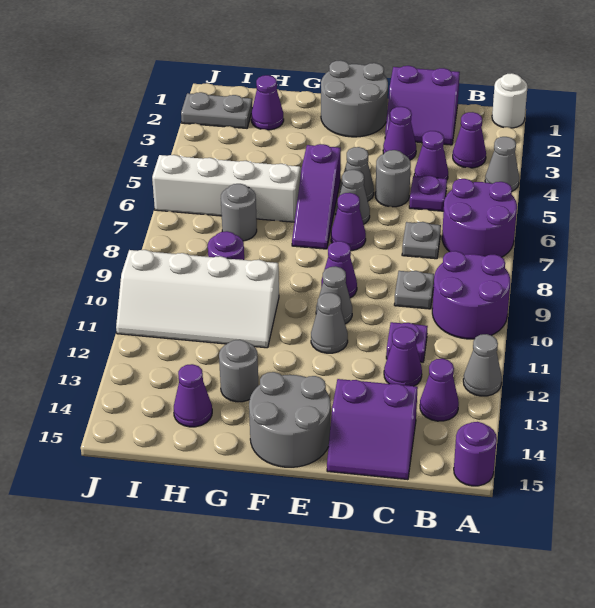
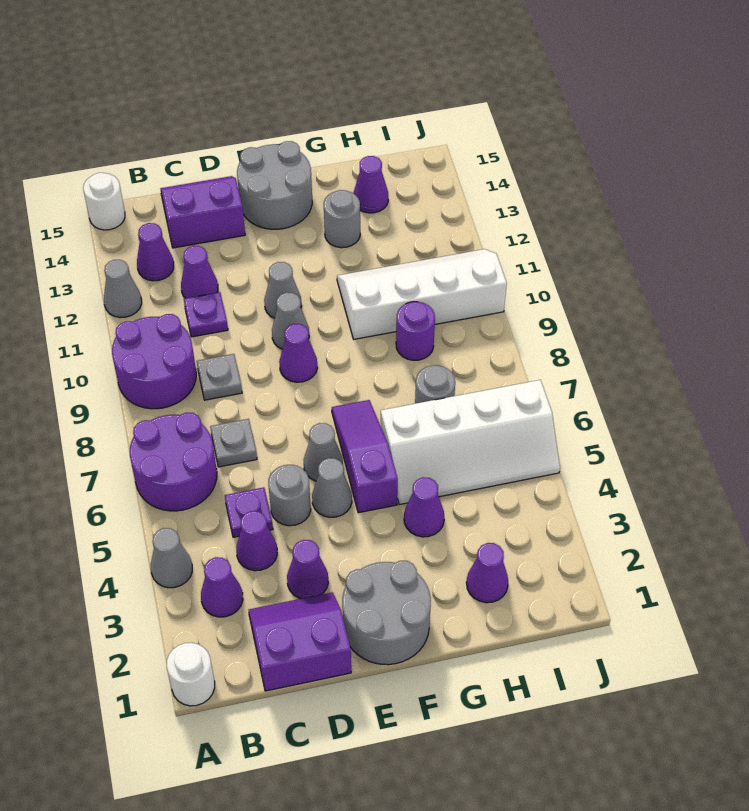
purple 1x1 round brick [454,422,497,486] -> white 1x1 round brick [83,173,125,230]
purple 1x1 cone [331,193,366,251] -> purple 1x1 cone moved to [404,477,444,537]
grey 1x2 plate [181,92,252,128] -> none

